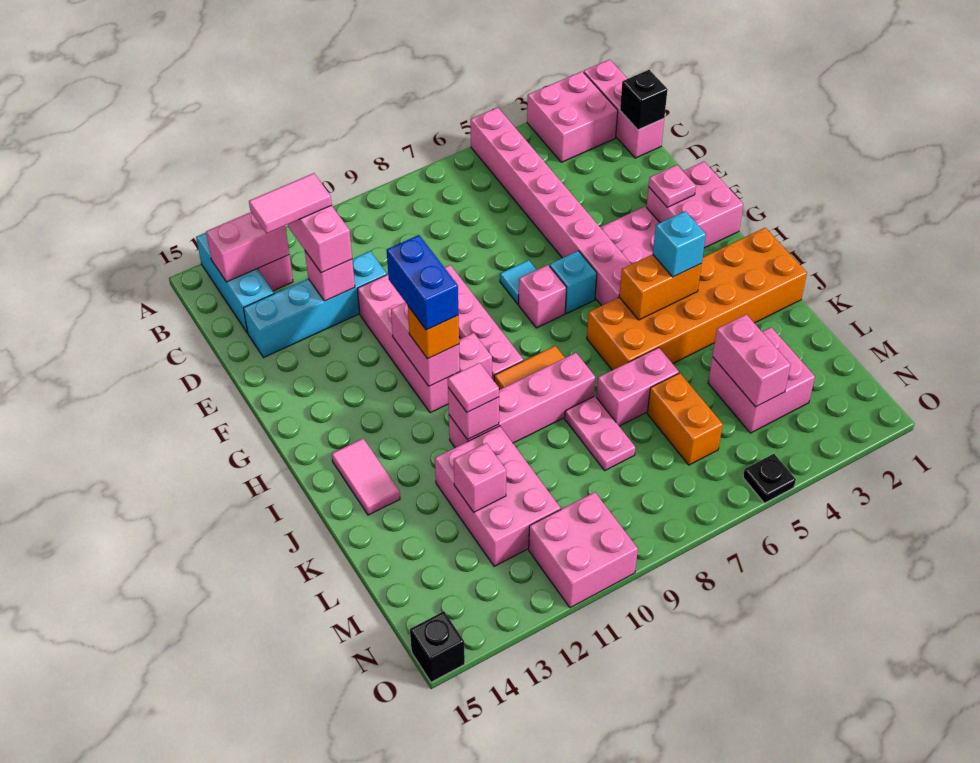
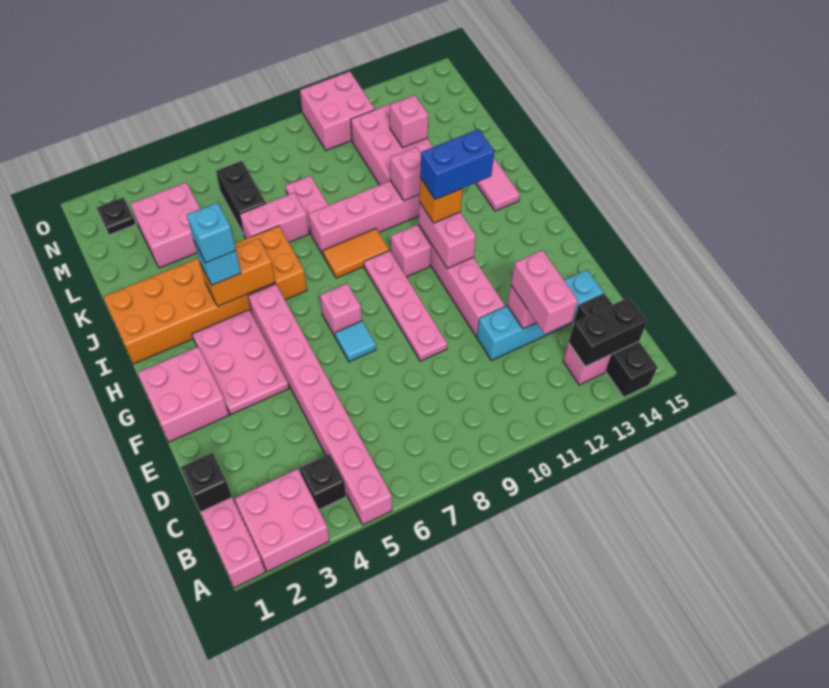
cyan 1x3 brick [196,233,274,333] -> black 1x3 brick [573,293,657,397]
pink 1x2 brick [206,212,289,282] -> black 1x2 brick [569,297,647,367]
pink 1x2 tile [249,173,332,234] -> none
pink 1x1 plate [649,165,696,207] -> none
cyan 1x1 brick [550,251,597,313] -> cyan 1x1 brick moved to [187,202,236,263]
blue 1x2 brick [387,235,458,330] -> blue 1x2 brick turned to [420,129,495,200]
pink 1x1 tile [448,362,499,412] -> none
pink 1x2 brick [713,314,791,407] -> none
orange 1x2 brick [647,373,723,465] -> black 1x2 brick [216,161,266,233]
black 1x1 plate [743,454,796,503] -> black 1x1 plate moved to [97,197,136,235]
black 1x1 brick [410,611,465,682] -> black 1x1 brick moved to [300,454,346,510]

